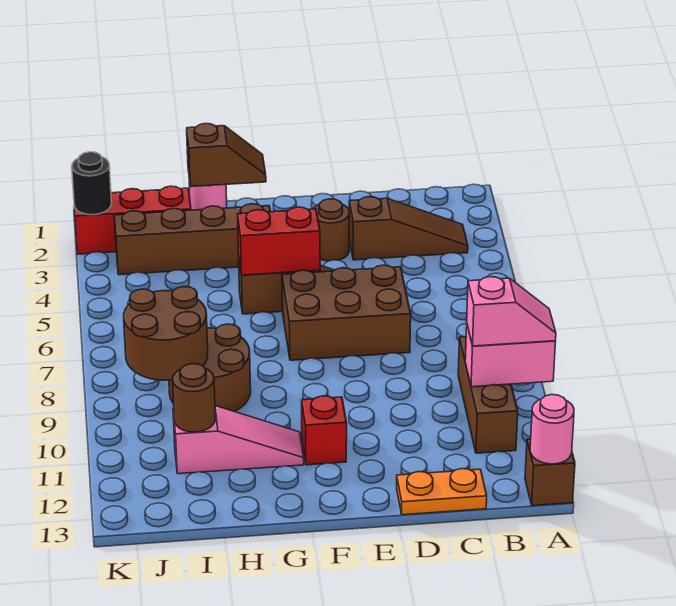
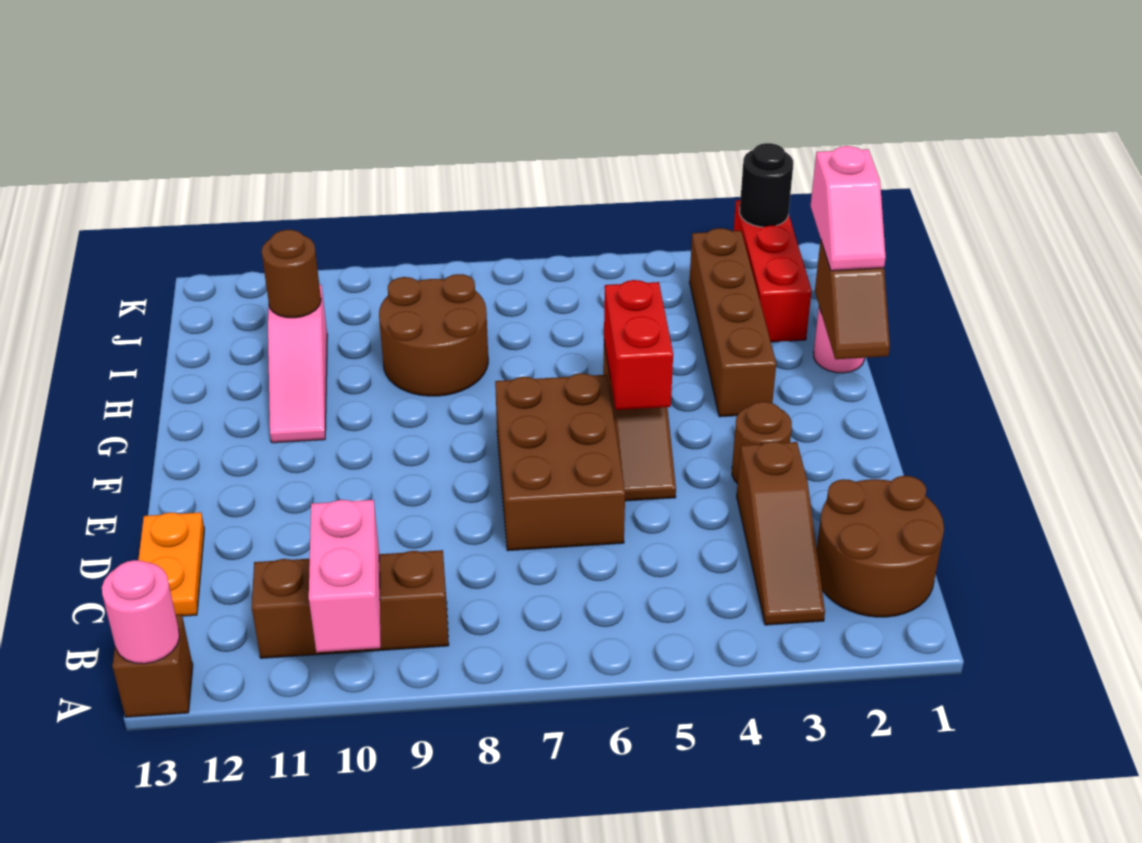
pink 1x2 slope [467,277,556,346] -> pink 1x2 slope moved to [811,146,886,271]
red 1x1 brick [302,396,347,465] -> none
brown 2x2 round brick [124,287,208,380] -> brown 2x2 round brick moved to [817,476,944,617]

